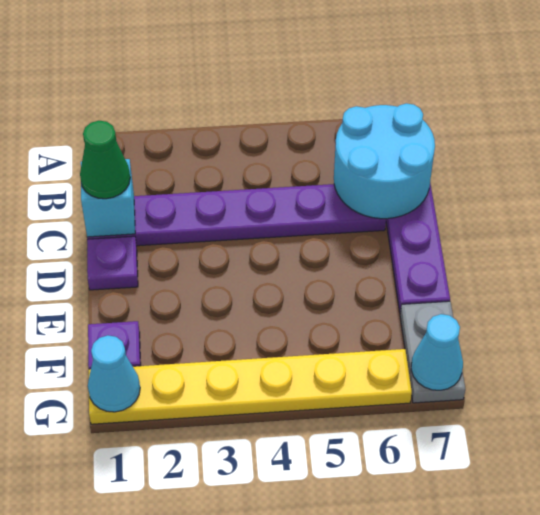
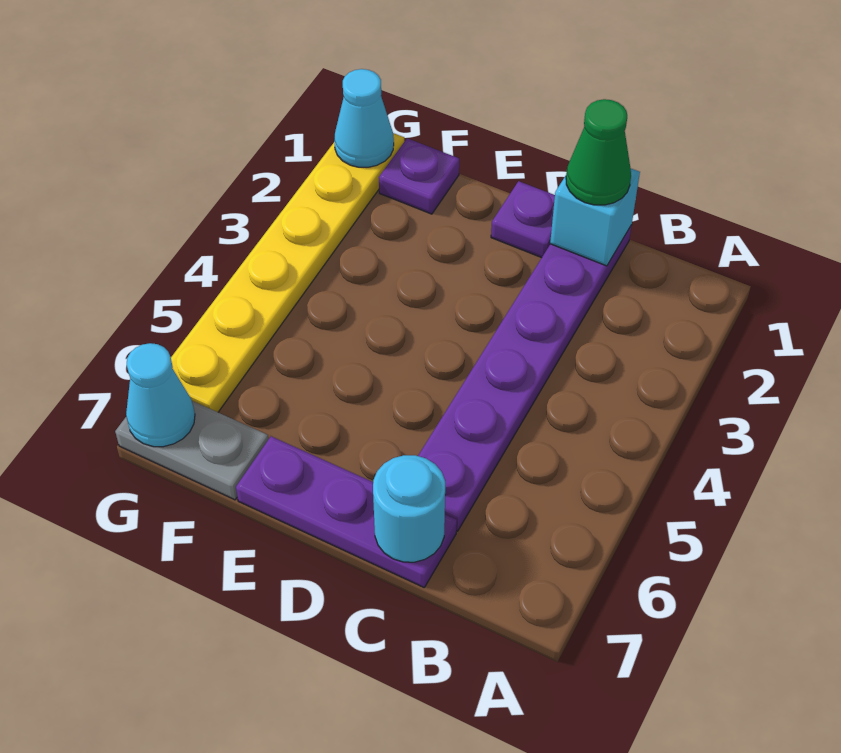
cyan 2x2 round brick [334,103,435,219] -> cyan 1x1 round brick [373,455,445,562]

